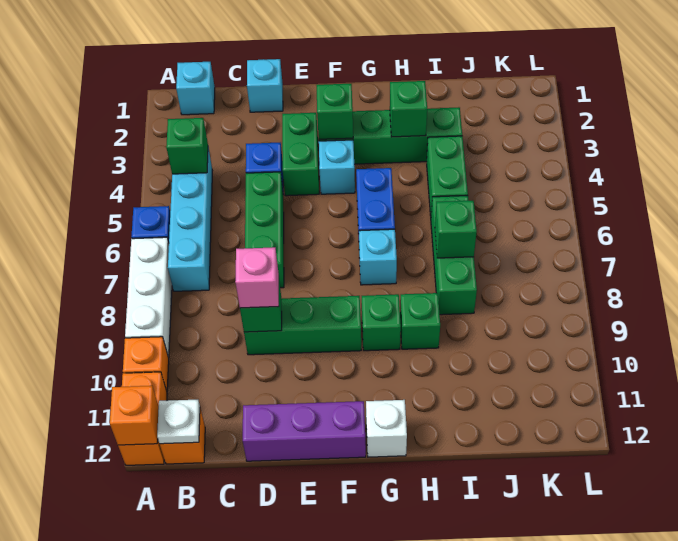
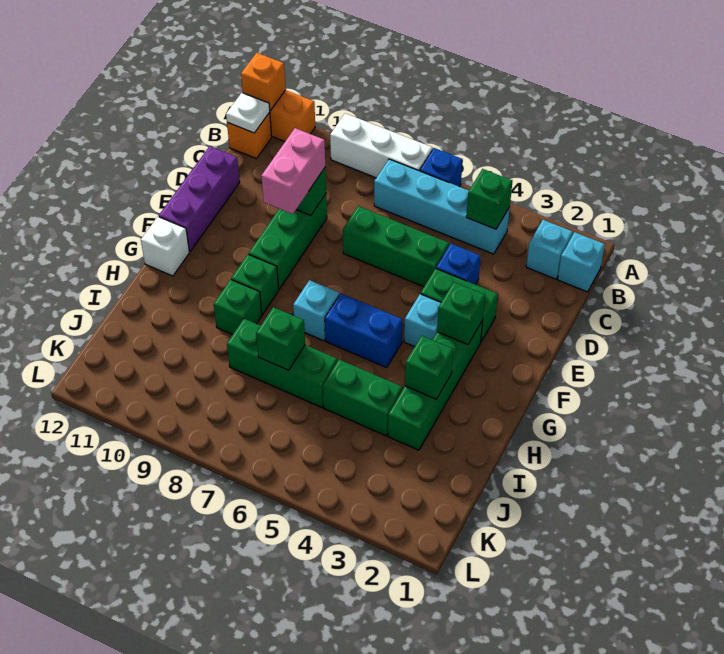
orange 1x1 brick [123,337,169,391] -> none
cyan 1x1 brick [247,59,283,112] -> cyan 1x1 brick moved to [526,220,573,279]
pink 1x1 brick [235,247,279,308] -> pink 1x2 brick [261,128,325,214]

